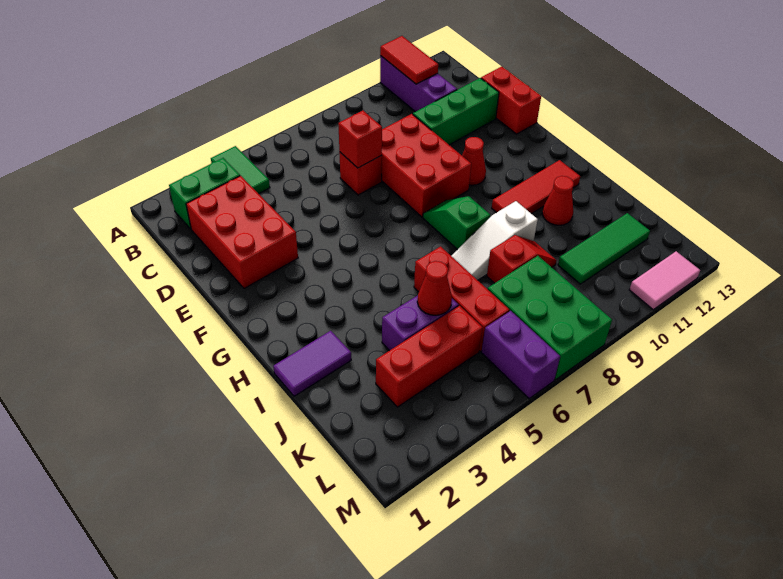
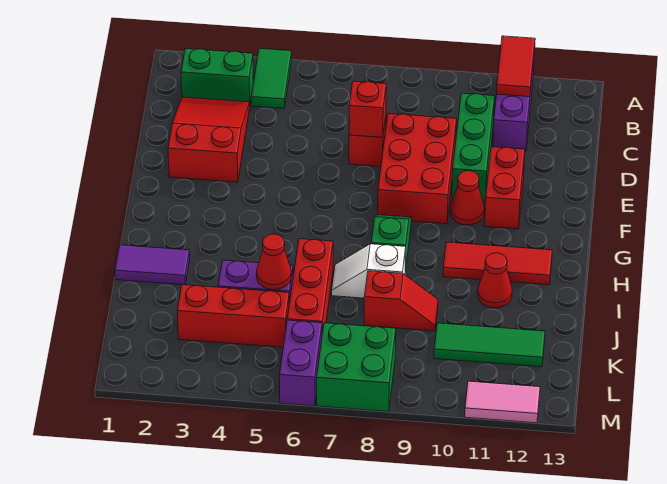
red 2x3 brick [186,176,298,289] -> red 2x3 slope [168,97,250,182]
green 1x3 brick [413,78,499,145] -> green 1x3 brick turned to [452,93,495,200]
red 1x2 brick [481,67,541,134] -> red 1x2 brick moved to [485,147,525,229]
white 1x3 slope [452,201,538,280] -> white 1x2 slope [332,244,406,298]
green 2x3 brick [488,256,612,380] -> green 2x2 brick [317,323,396,412]

